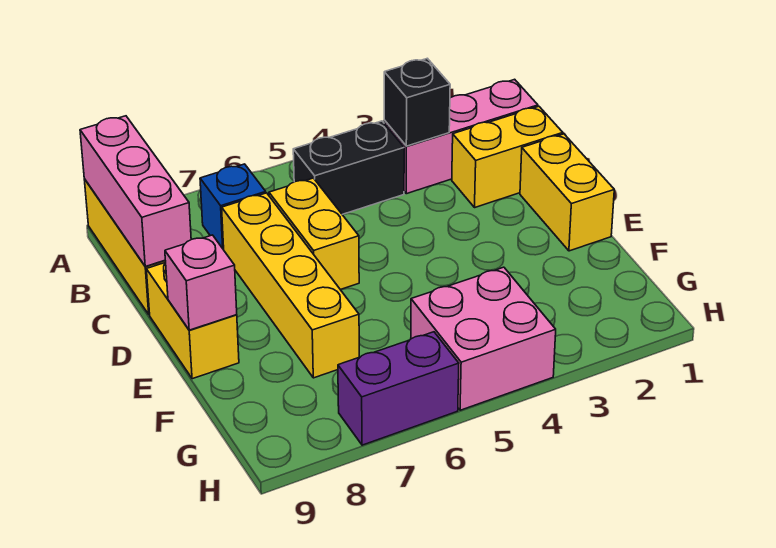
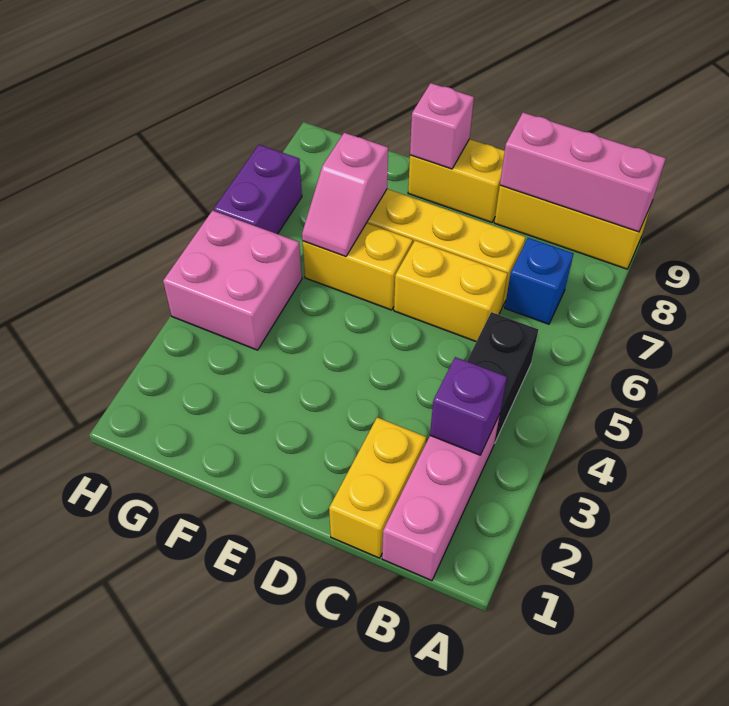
black 1x1 brick [384,58,450,146] -> purple 1x1 brick [430,357,507,455]
yellow 1x2 brick [520,134,614,251] -> yellow 1x2 brick moved to [303,223,413,310]
none -> pink 1x2 slope [302,133,388,257]

